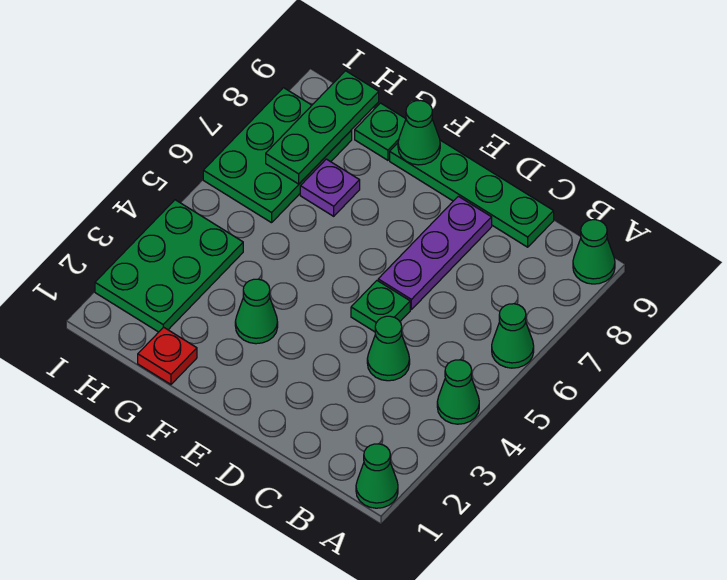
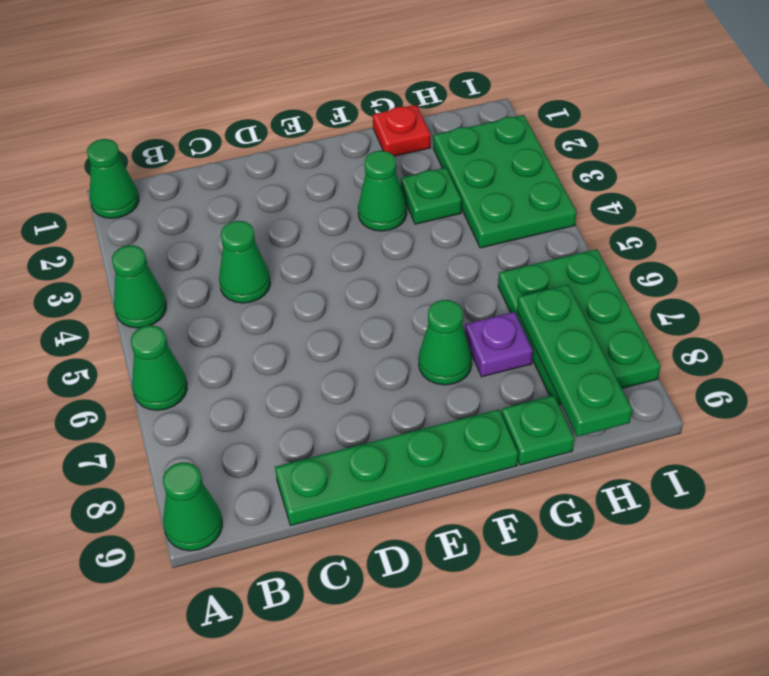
green 1x1 plate [351,281,410,332] -> green 1x1 plate moved to [401,168,461,224]
purple 1x3 plate [378,196,492,309] -> none
green 1x1 cone [398,100,440,165] -> green 1x1 cone moved to [418,300,472,385]

